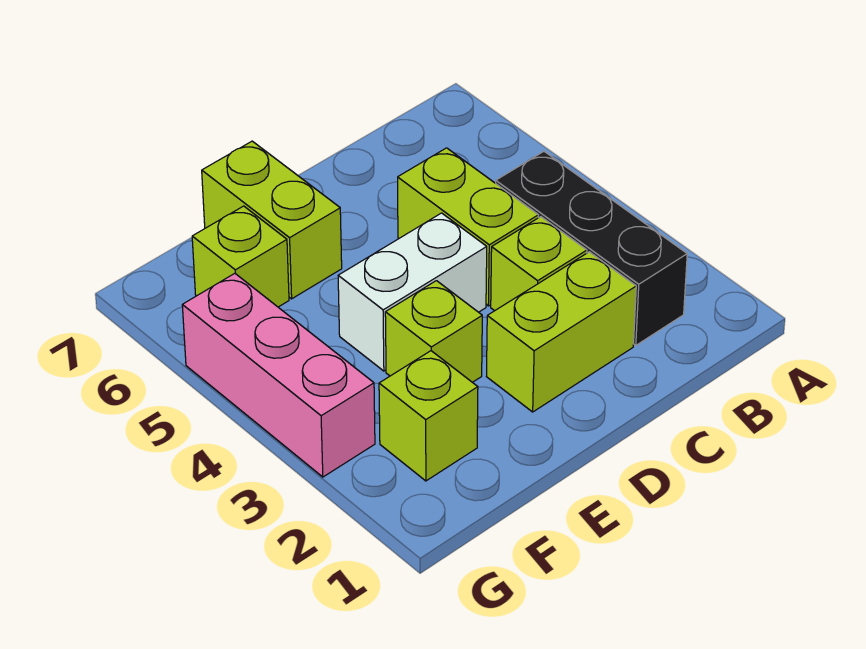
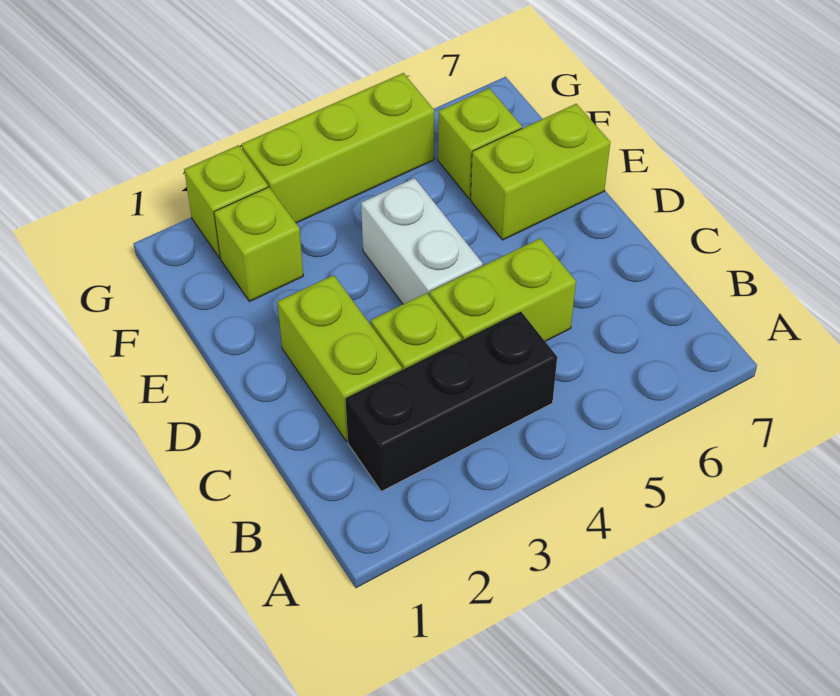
lime 1x1 brick [385,281,482,382] -> lime 1x1 brick moved to [184,145,268,258]
pink 1x3 brick [182,273,375,477] -> lime 1x3 brick [241,73,434,223]

